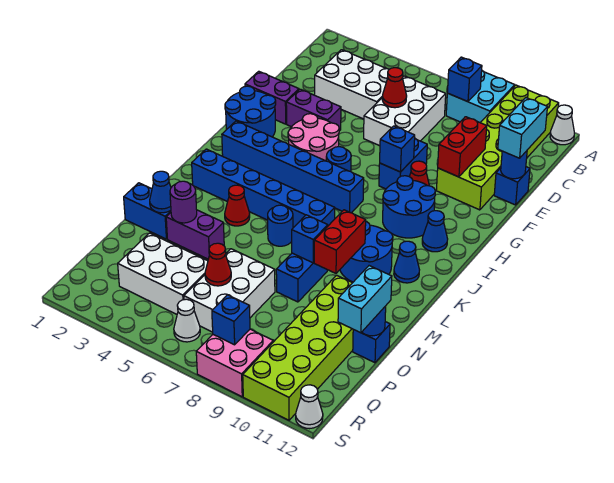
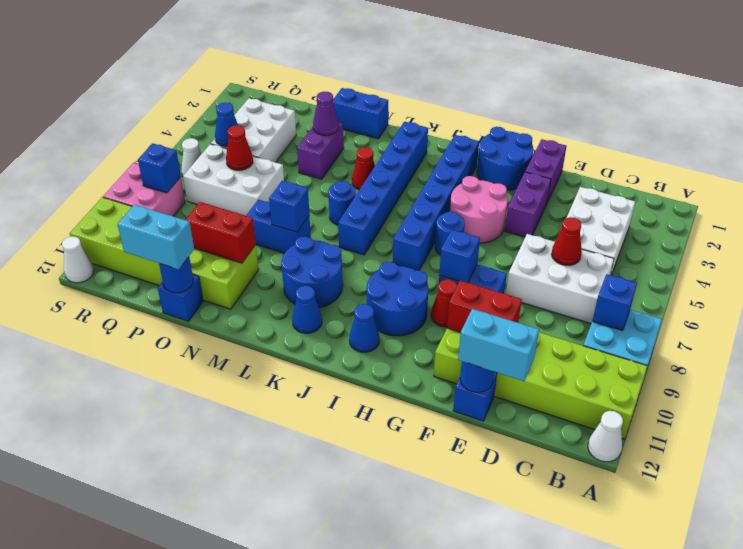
red 1x2 brick [314,210,366,273] -> red 1x2 brick moved to [185,202,256,263]
blue 1x2 brick [124,183,171,239] -> blue 1x2 brick turned to [333,88,388,139]
blue 1x1 cone [150,171,171,213] -> blue 1x1 cone moved to [215,103,238,147]
purple 1x1 round brick [170,181,197,223] -> purple 1x1 cone [313,92,339,135]

